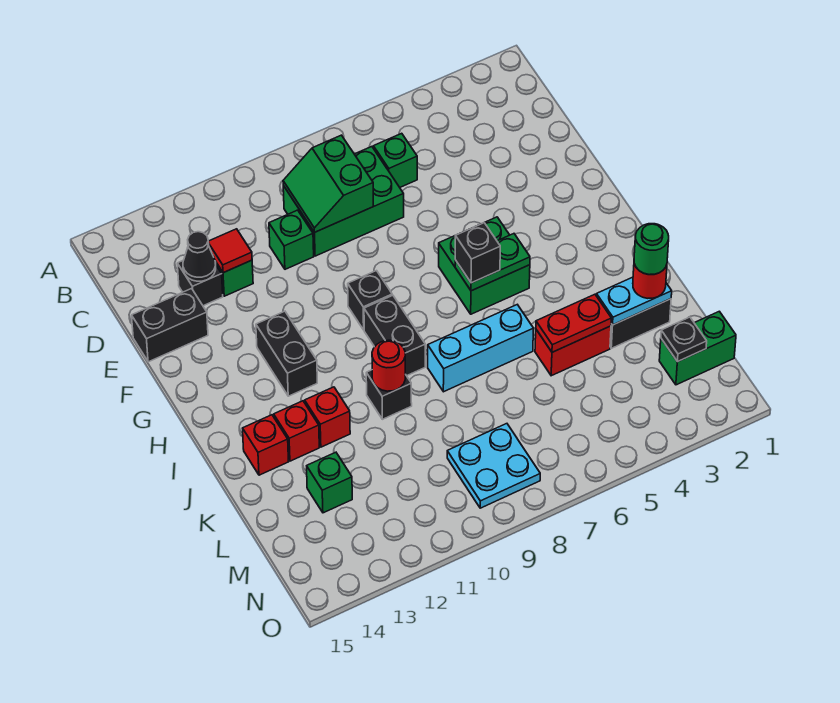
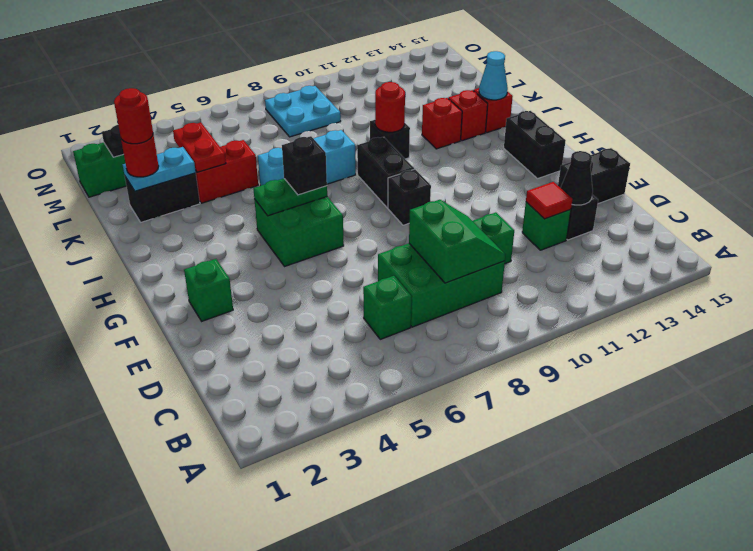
black 1x2 brick [256,311,317,396] -> black 1x2 brick moved to [504,111,566,179]
none -> cyan 1x1 cone [479,51,508,100]
green 1x1 round brick [634,224,669,275] -> red 1x1 round brick [114,88,153,144]
red 1x2 plate [536,294,611,352] -> red 1x2 plate turned to [173,123,226,172]
green 1x1 brick [307,452,352,513] -> green 1x1 brick moved to [184,259,233,321]

